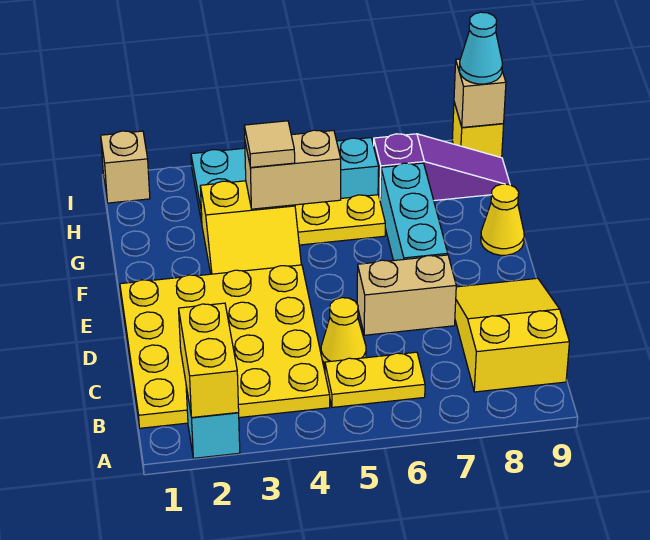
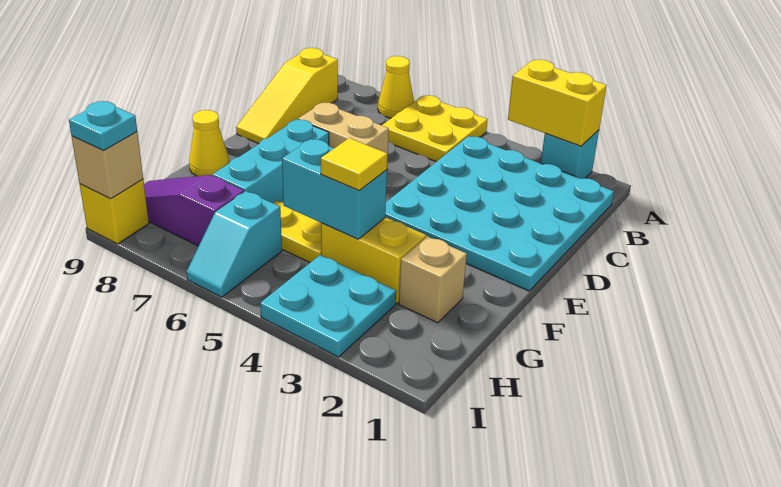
yellow 1x2 brick [179,303,239,417] -> yellow 1x2 brick turned to [508,60,607,146]
yellow 4x4 plate [120,265,330,428] -> cyan 4x4 plate [385,136,614,291]
yellow 1x2 plate [325,352,425,407] -> yellow 2x2 plate [382,95,488,162]
yellow 2x3 slope [455,278,569,392] -> yellow 1x3 slope [236,48,338,144]
yellow 1x1 cone [321,298,366,363] -> yellow 1x1 cone moved to [378,56,414,118]
tan 1x2 brick [245,130,341,209] -> cyan 1x2 brick [282,139,387,239]
tan 1x1 tile [244,121,295,168] -> yellow 1x1 tile [321,138,388,191]
tan 1x1 brick [101,131,150,203] -> tan 1x1 brick moved to [399,236,467,323]
cyan 1x1 cone [459,12,502,84] -> cyan 1x1 plate [69,101,137,150]

